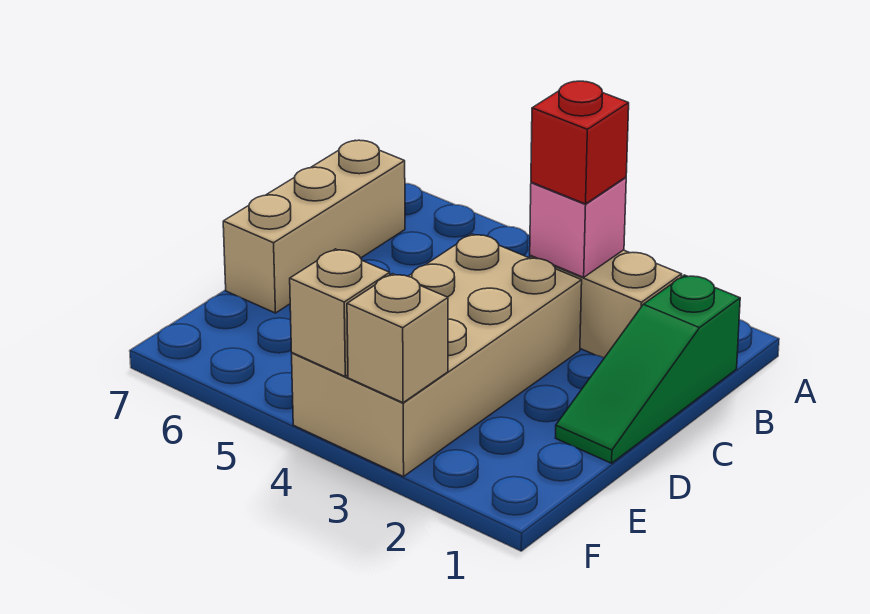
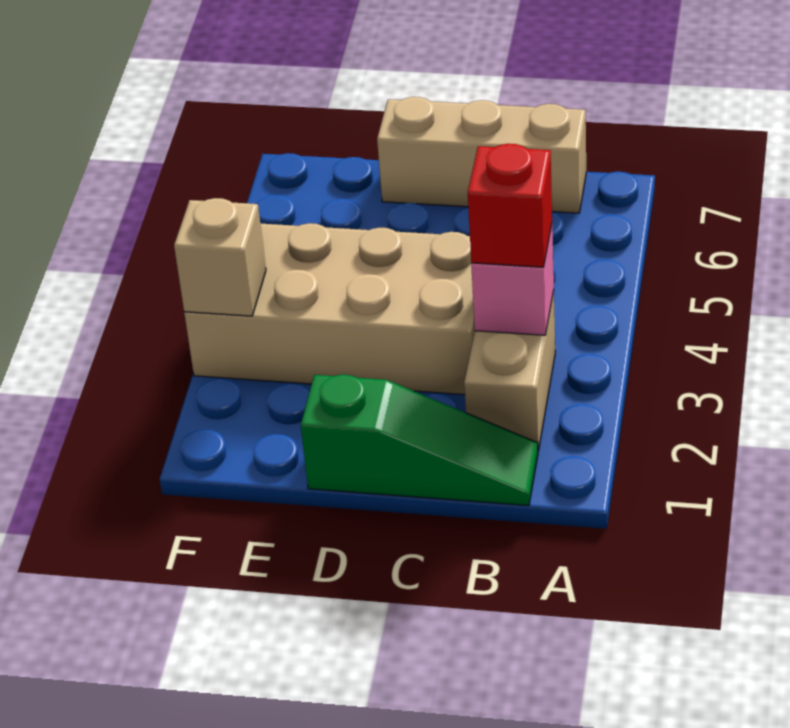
green 1x3 slope [556,275,740,463] -> green 1x3 slope turned to [301,375,538,506]
tan 1x1 brick [290,249,390,376] -> none

